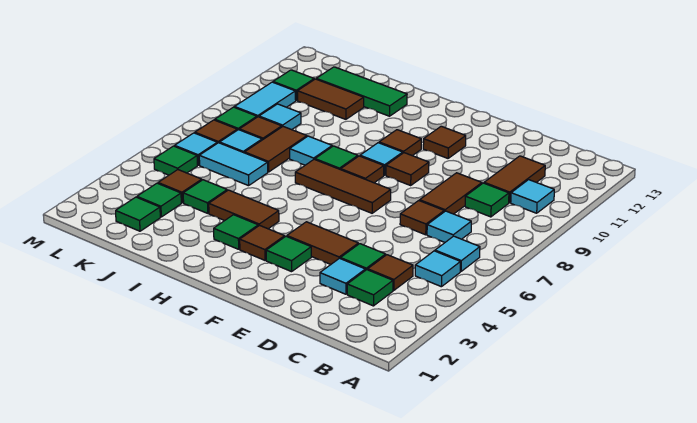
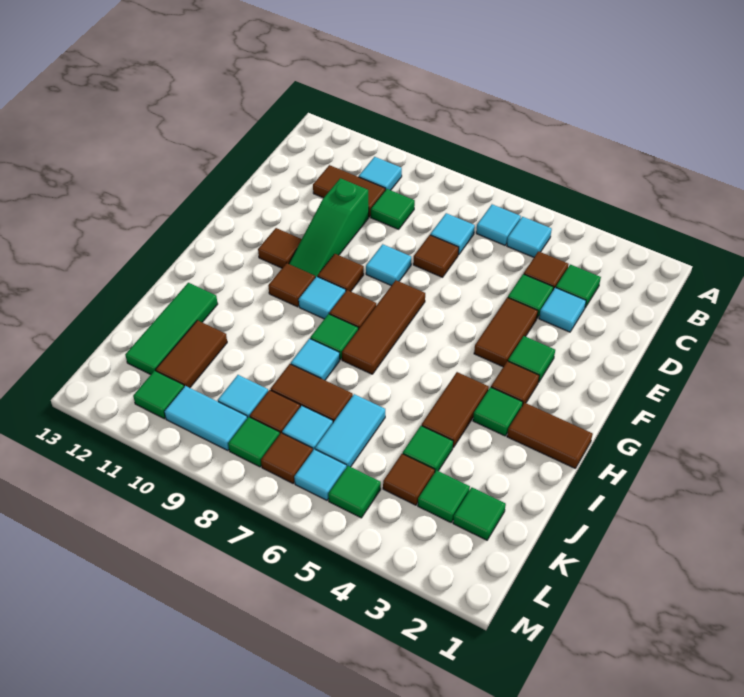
brown 1x2 tile [420,173,482,214] -> brown 1x2 tile moved to [507,403,593,468]
none -> green 1x3 slope [289,178,369,278]
none -> cyan 1x1 tile [366,244,411,286]

